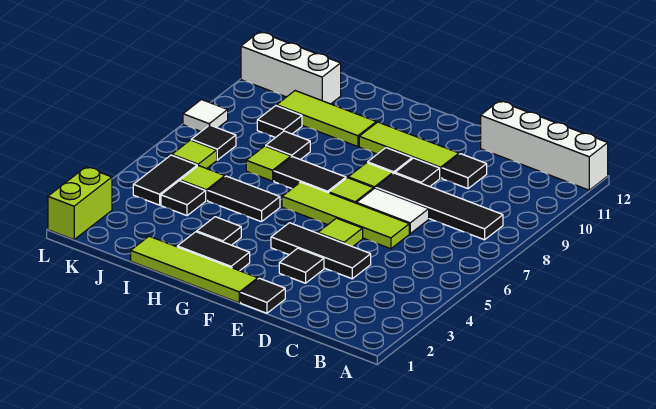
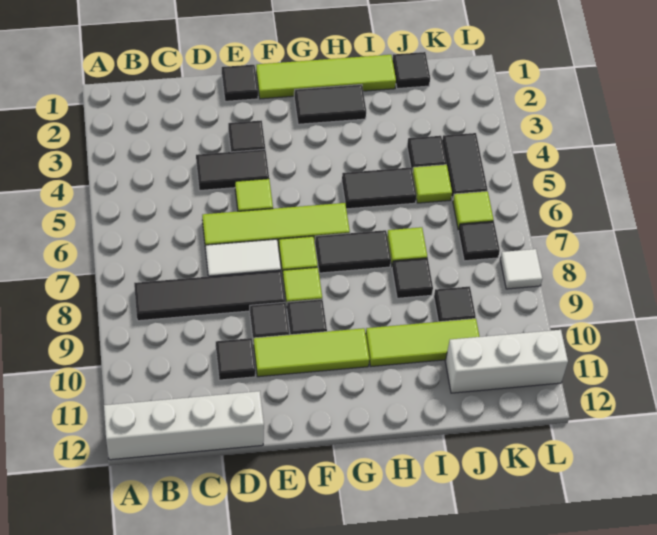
black 1x3 tile [271,223,371,279] -> black 1x2 tile [196,149,269,190]
black 1x1 tile [197,217,241,245] -> black 1x1 tile moved to [393,52,430,89]
lime 1x2 brick [48,167,112,240] -> none

